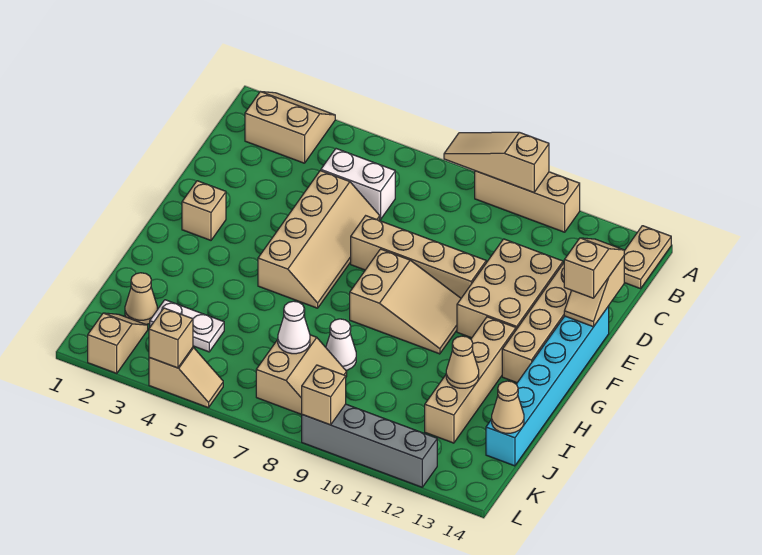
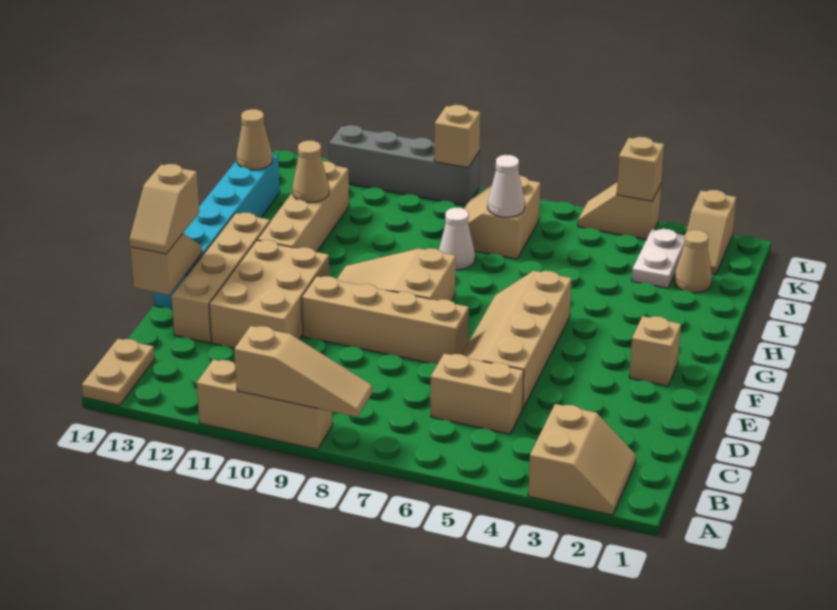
tan 2x2 slope [245,92,335,163] -> tan 2x2 slope turned to [528,404,636,515]
white 1x2 brick [321,149,395,220] -> tan 1x2 brick [431,354,524,434]
white 1x2 plate [150,300,224,352] -> white 1x2 plate turned to [632,229,685,288]

